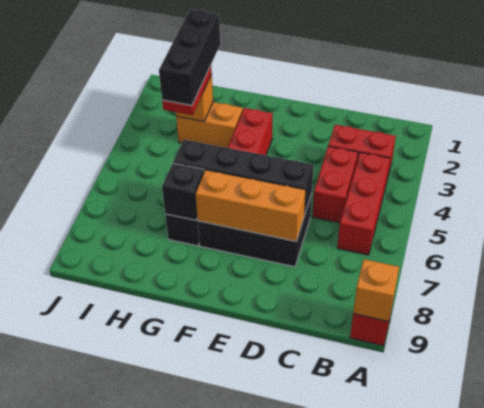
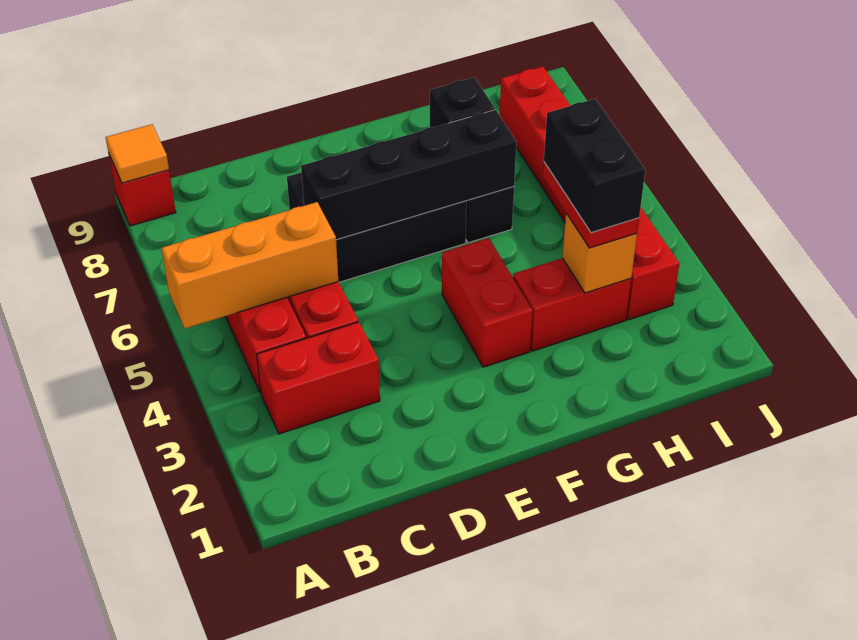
orange 1x1 brick [353,259,399,321] -> orange 1x1 tile [106,124,169,183]
orange 1x3 brick [196,170,306,241] -> orange 1x3 brick moved to [162,202,338,328]
orange 1x2 brick [176,102,243,148] -> red 1x2 brick [513,258,631,351]
black 1x3 brick [159,10,220,106] -> black 1x2 brick [544,99,645,233]
none -> red 1x6 brick [500,66,679,320]

